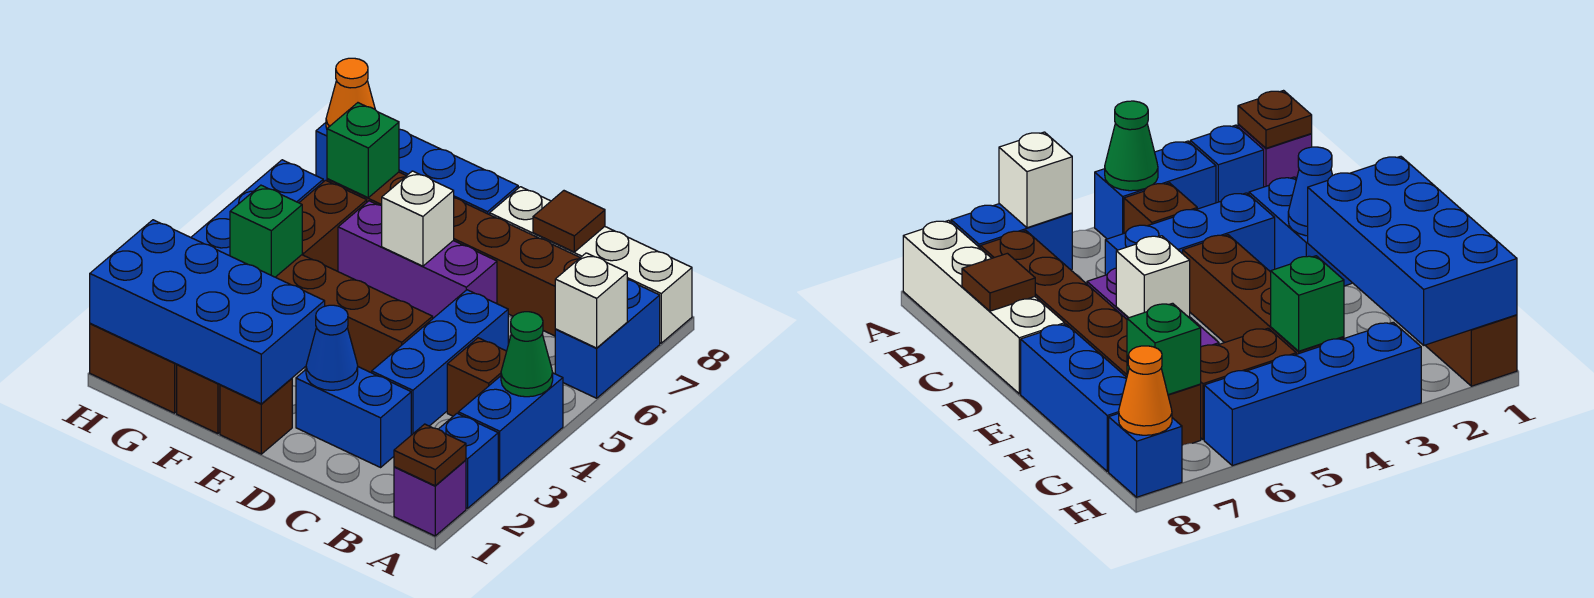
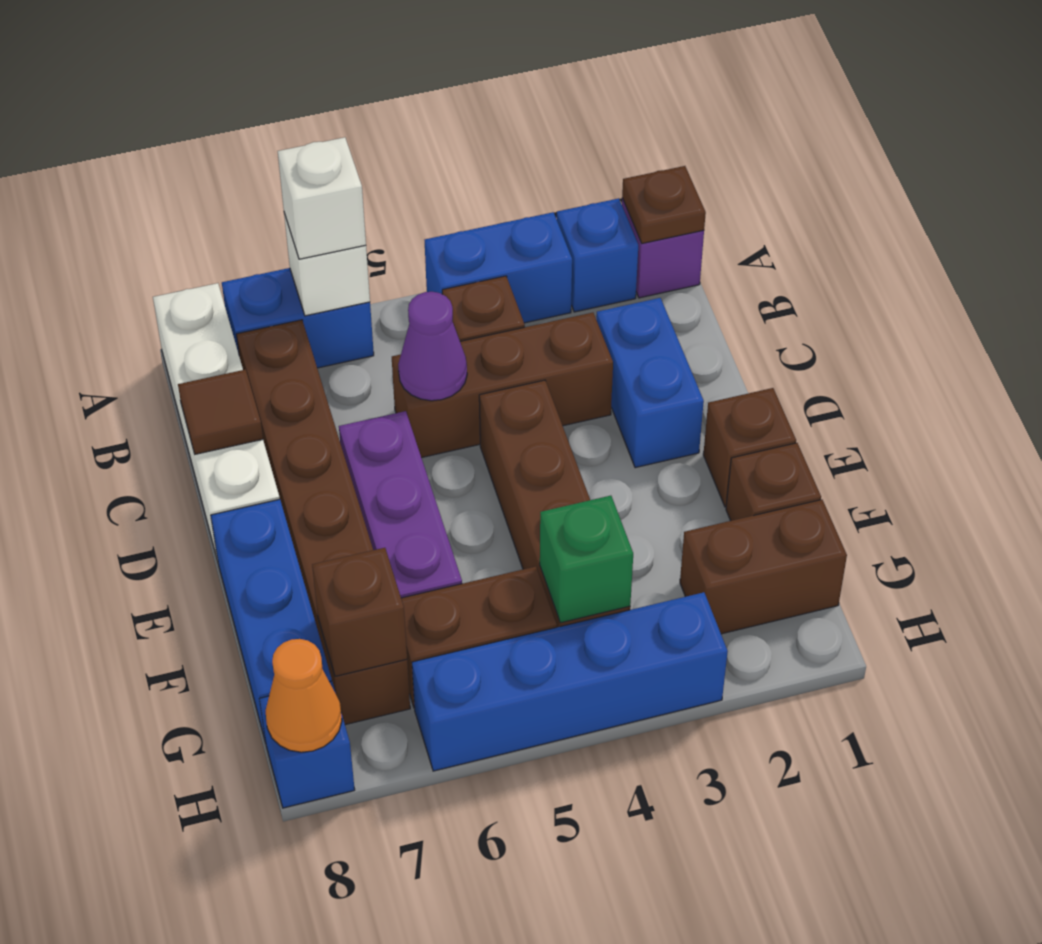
green 1x1 cone [501,312,553,397] -> none
blue 1x3 brick [372,290,508,435] -> brown 1x3 brick [392,313,613,458]
none -> purple 1x1 cone [398,292,467,401]
blue 1x1 cone [306,305,358,390] -> none
blue 2x4 brick [90,220,325,404] -> none
white 1x1 brick [382,171,454,266] -> white 1x1 brick moved to [278,137,366,259]
brown 1x2 brick [90,323,177,413] -> brown 1x2 brick turned to [680,500,847,634]
green 1x1 brick [327,103,399,197] -> brown 1x1 brick [312,548,407,676]

